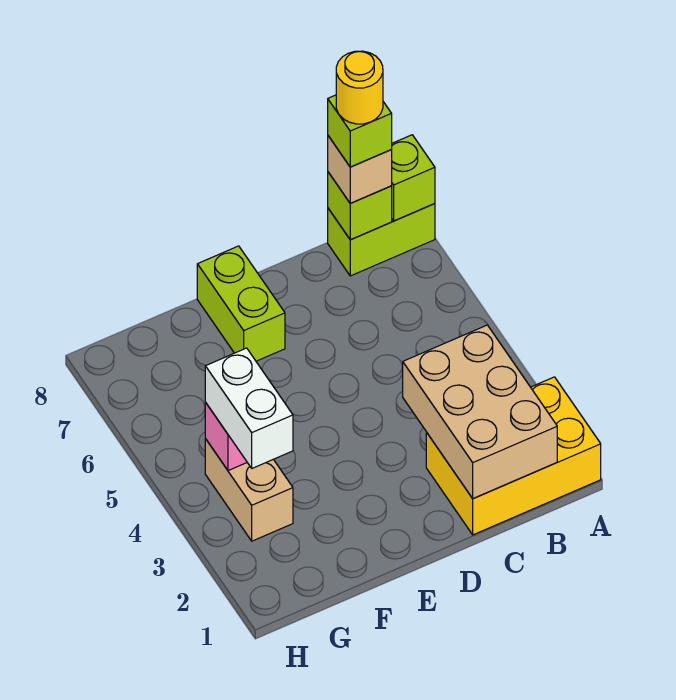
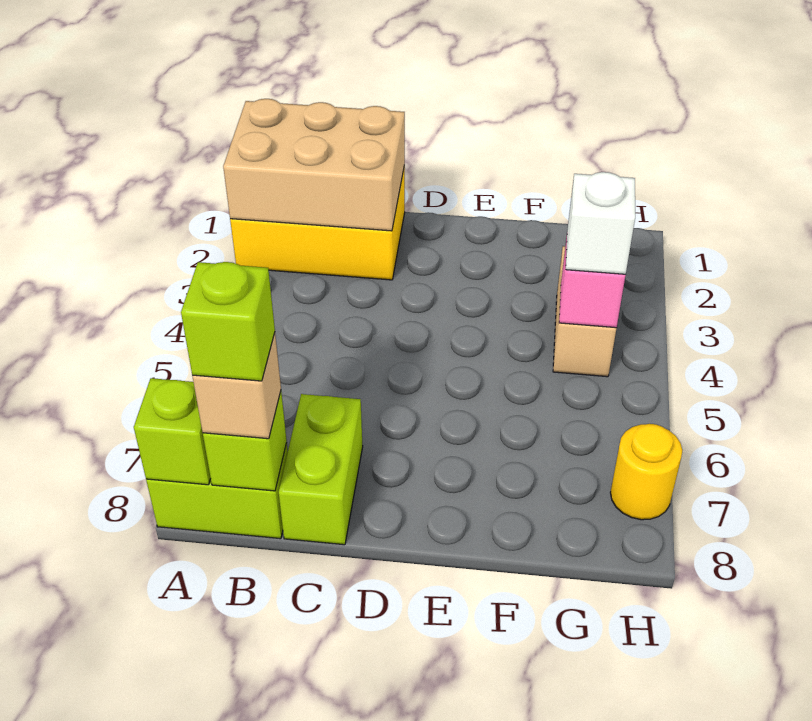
tan 2x3 brick [403,325,557,499] -> tan 2x3 brick turned to [223,99,405,231]
yellow 1x1 round brick [336,51,383,124] -> yellow 1x1 round brick moved to [610,424,682,520]
lime 1x2 brick [197,246,285,361] -> lime 1x2 brick moved to [279,394,363,545]
white 1x2 brick [205,348,293,468] -> white 1x1 brick [566,172,635,274]

